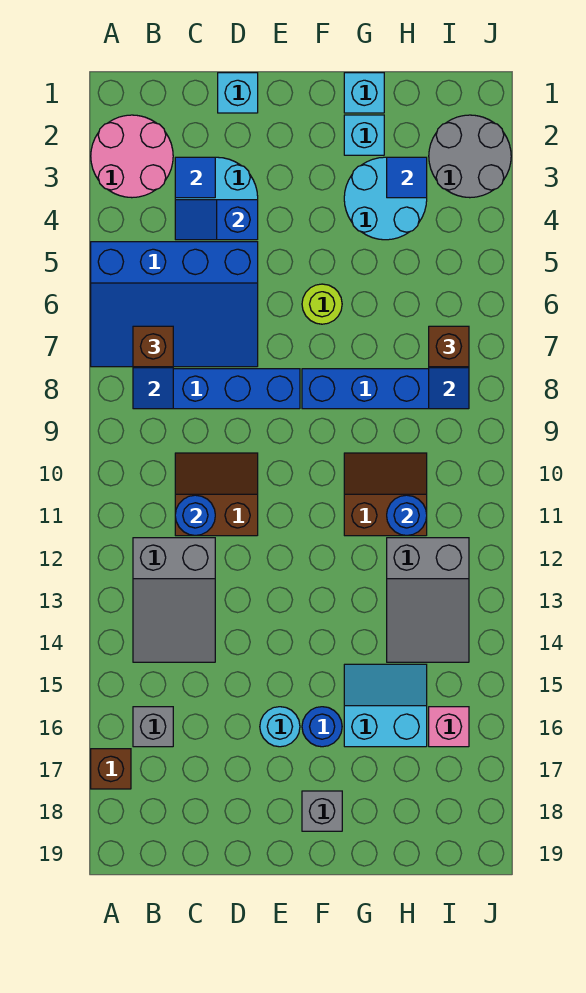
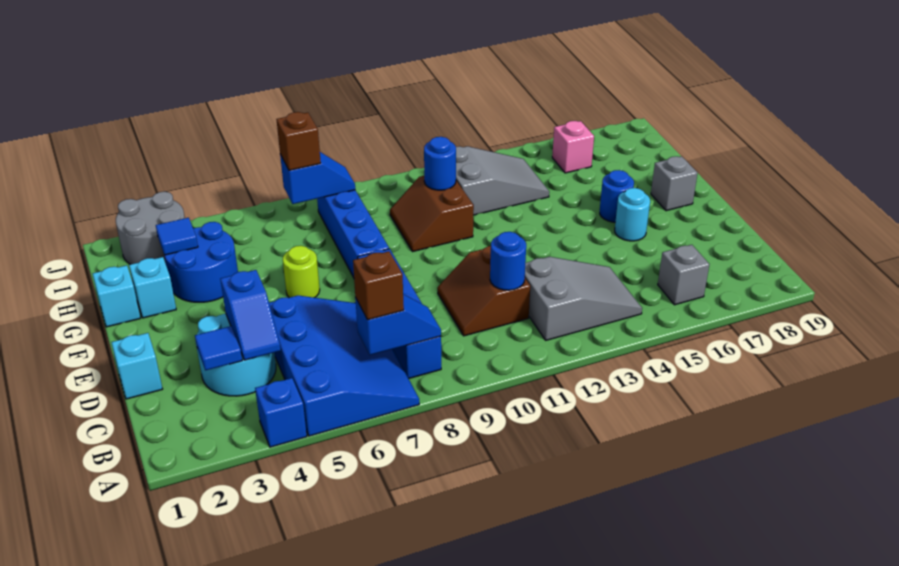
pink 2x2 round brick [91,115,173,198] -> none
none -> blue 1x1 brick [255,378,307,447]
brown 1x1 brick [91,749,131,789] -> none
cyan 2x2 round brick [344,157,427,240] -> blue 2x2 round brick [165,222,238,302]
cyan 2x2 slope [344,664,427,747] -> none

